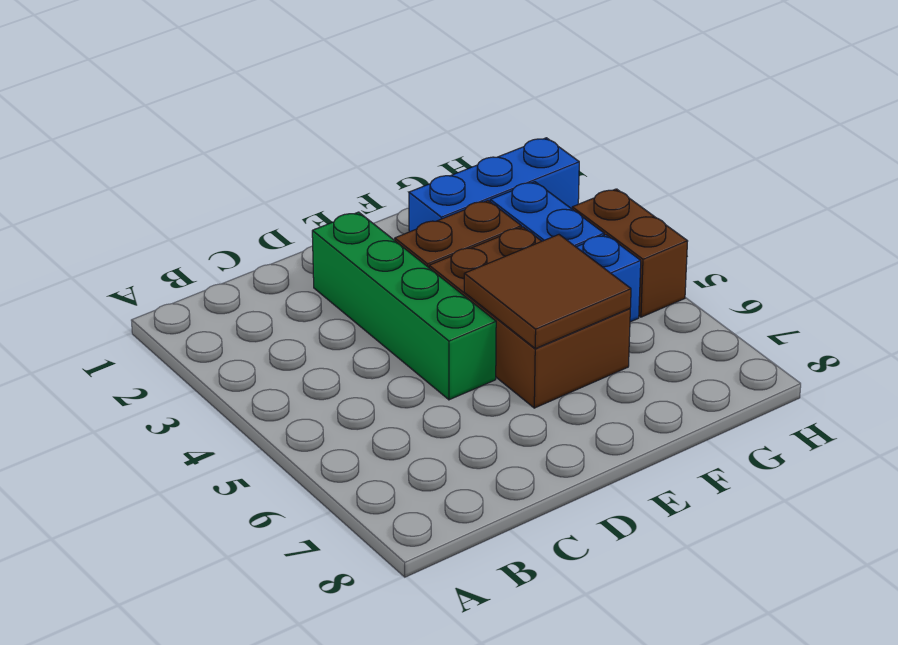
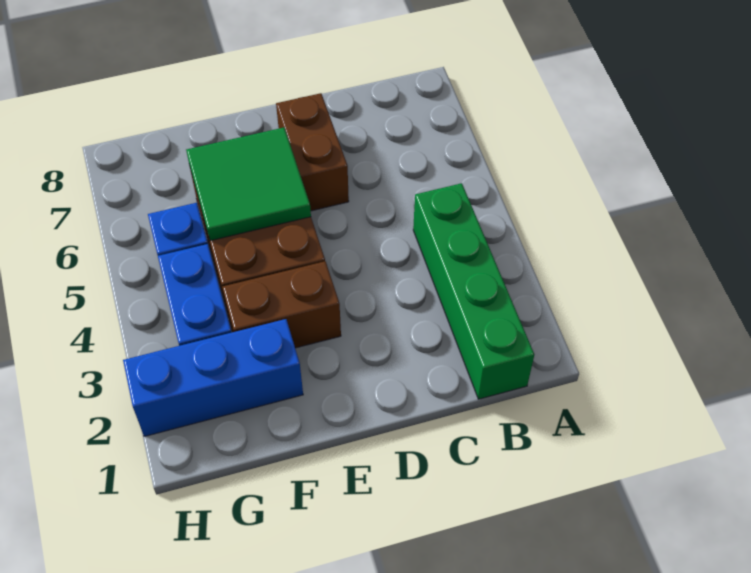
green 1x4 brick [312,212,496,400] -> green 1x4 brick moved to [413,183,534,399]
brown 2x2 tile [464,235,631,349] -> green 2x2 tile [186,128,311,241]
brown 1x2 brick [572,189,688,317] -> brown 1x2 brick moved to [276,93,349,211]

